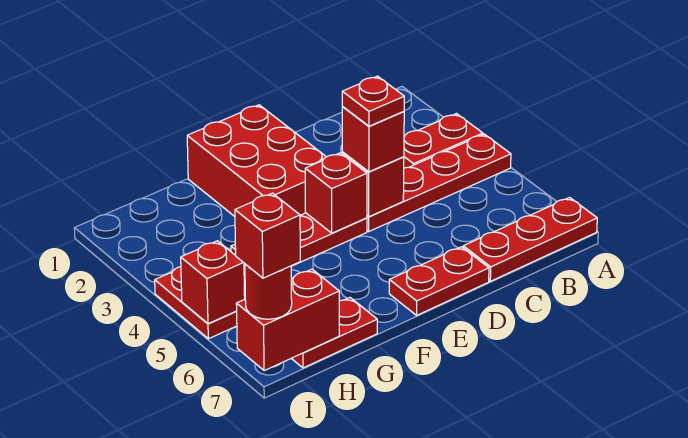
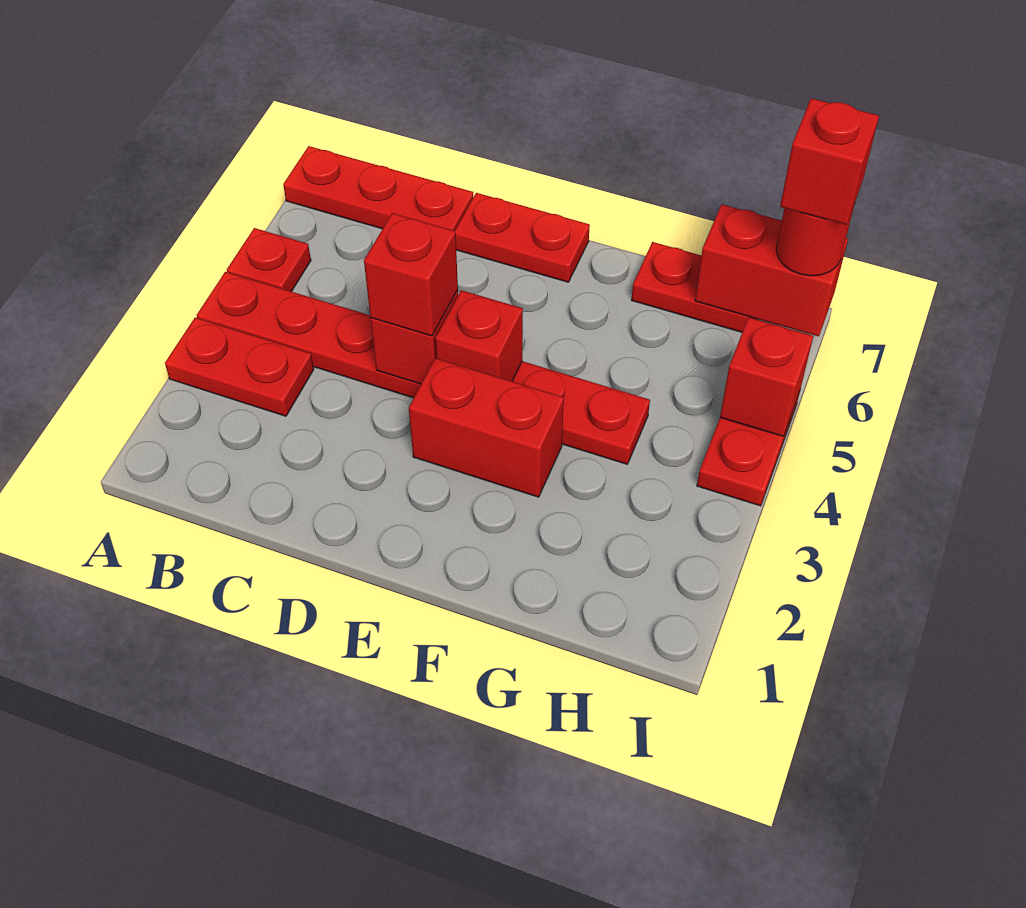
red 1x1 plate [342,76,404,126] -> red 1x1 plate moved to [227,228,311,292]
red 2x3 brick [187,105,326,216] -> red 1x2 brick [409,358,564,497]

